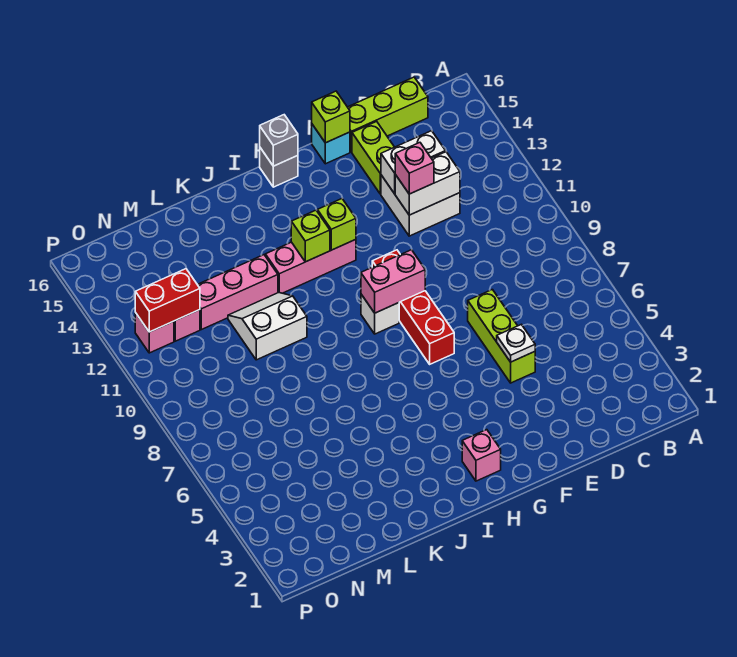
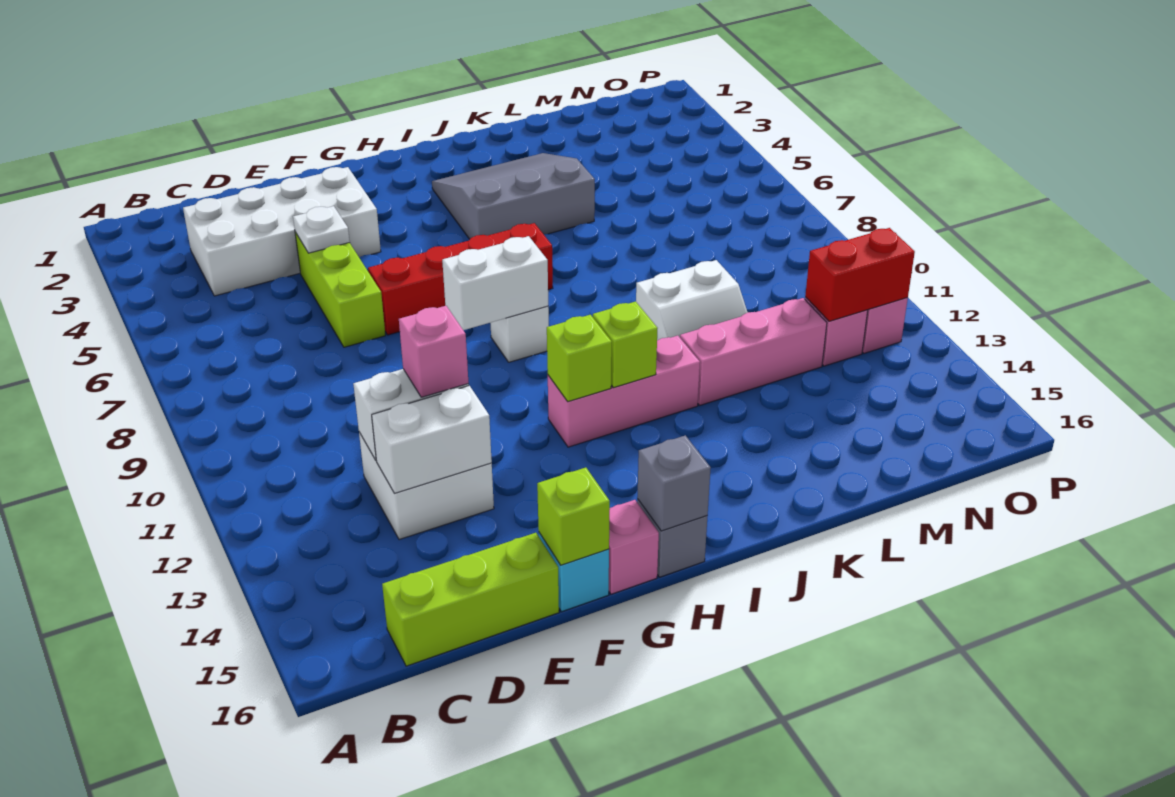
none -> white 2x4 brick [183,167,381,296]
lime 1x2 brick [352,121,394,194] -> none
red 1x4 brick [372,250,454,364] -> red 1x4 brick turned to [368,223,553,335]
pink 1x2 brick [361,250,425,313] -> white 1x2 brick [442,236,548,330]
pink 1x1 brick [462,430,501,481] -> pink 1x1 brick moved to [609,500,659,594]
none -> grey 3x3 slope [432,153,595,239]

